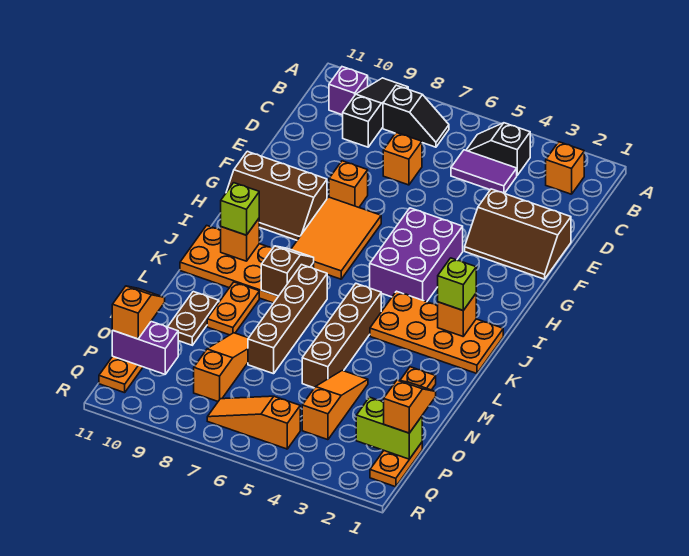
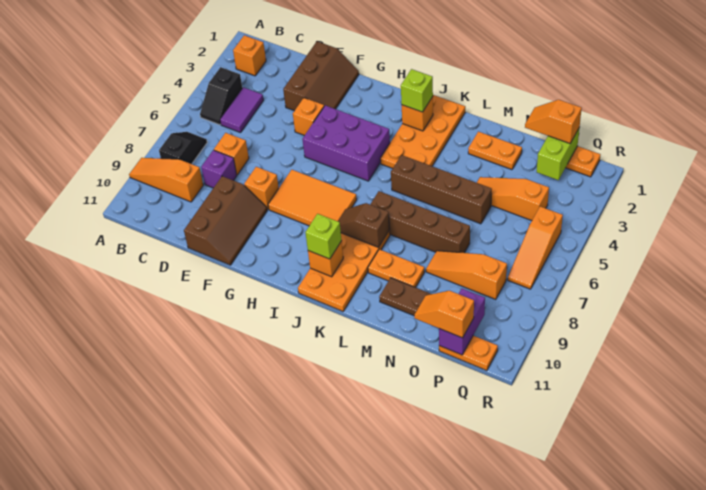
black 1x3 slope [343,78,408,147] -> orange 1x3 slope [129,158,203,202]
purple 1x1 brick [329,67,368,115] -> purple 1x1 brick moved to [201,150,237,188]
none -> orange 1x1 brick [293,98,324,135]
brown 2x3 slope [227,151,327,240] -> brown 2x3 slope moved to [184,176,267,265]

